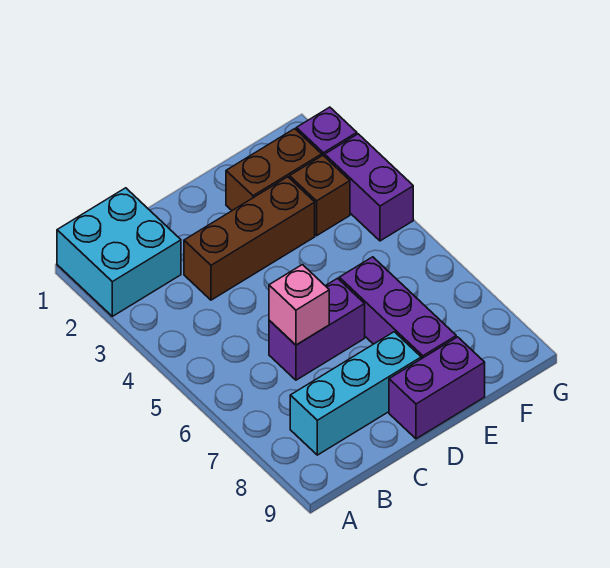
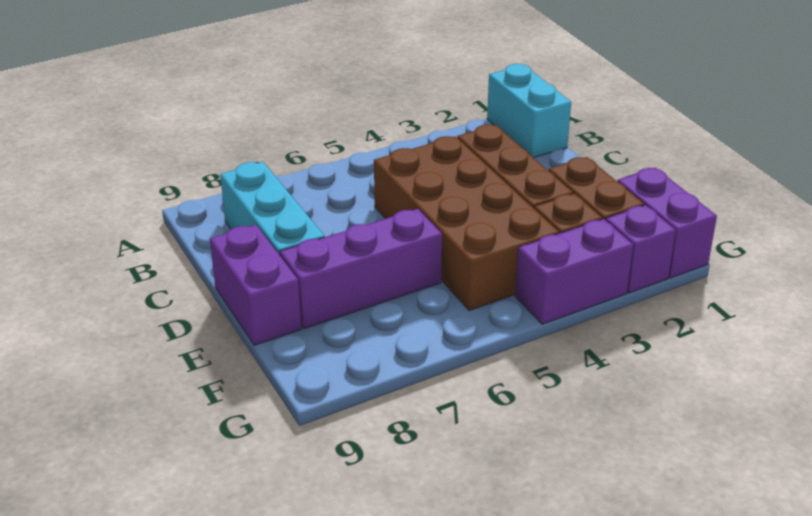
cyan 2x2 brick [57,188,181,316] -> cyan 1x2 brick [487,64,571,158]
none -> brown 2x4 brick [374,136,559,311]
purple 1x2 brick [269,278,365,380] -> purple 1x2 brick moved to [617,168,717,278]
pink 1x1 brick [269,265,329,345] -> none

